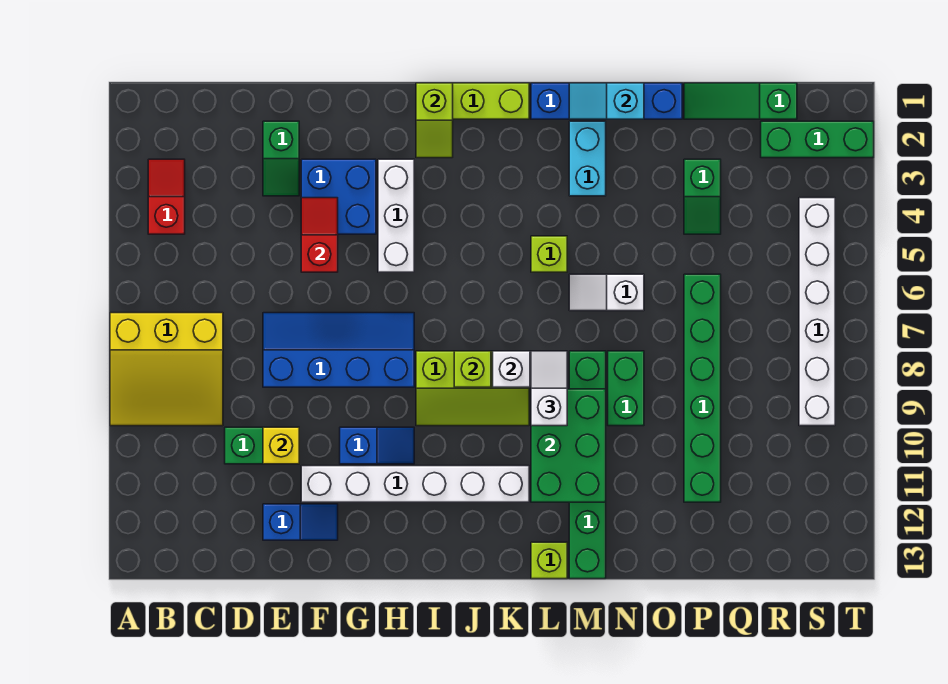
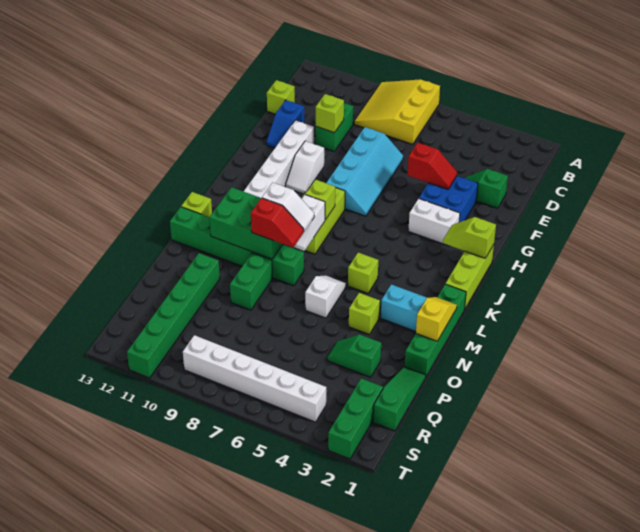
red 1x2 slope [148,159,185,234] -> red 1x2 slope moved to [251,198,304,248]
none -> lime 1x1 brick [267,80,295,114]
blue 2x4 slope [263,313,414,387] -> cyan 2x4 slope [327,127,403,216]
yellow 1x1 brick [263,427,299,464] -> lime 1x1 brick [316,94,344,133]
blue 1x2 slope [340,427,414,464] -> white 1x2 slope [286,141,324,194]
white 1x3 brick [378,159,414,272] -> white 1x2 brick [408,199,460,246]
blue 1x4 brick [531,83,682,119] -> green 1x4 brick [405,284,466,376]
cyan 1x2 slope [569,83,644,119] -> yellow 1x2 slope [416,297,457,341]
none -> lime 1x1 brick [349,293,380,334]
green 1x2 brick [608,351,644,426] -> green 1x2 brick turned to [230,253,272,310]
green 1x6 brick [684,274,721,502] -> green 1x6 brick turned to [127,253,220,378]

